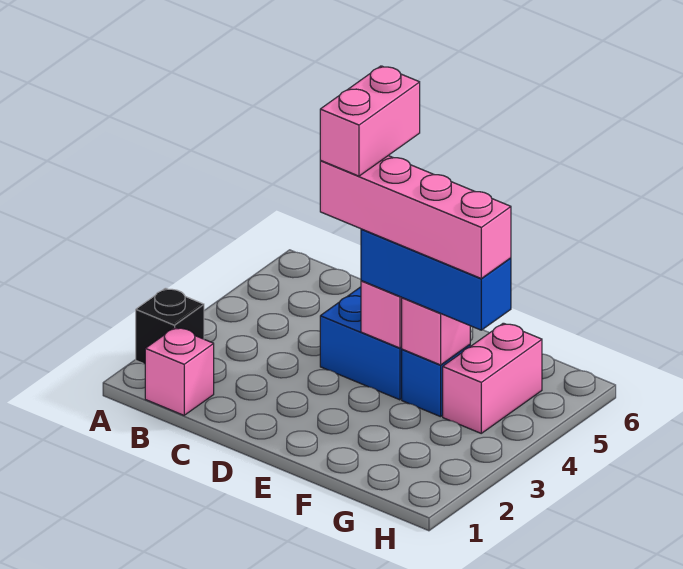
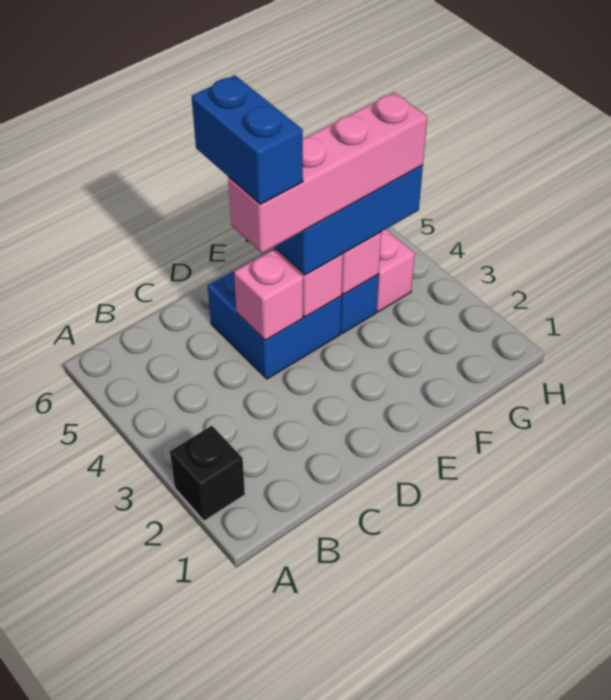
pink 1x1 brick [145,327,214,415] -> pink 1x1 brick moved to [234,250,303,340]
pink 1x2 brick [320,66,420,176] -> blue 1x2 brick [192,75,303,204]

